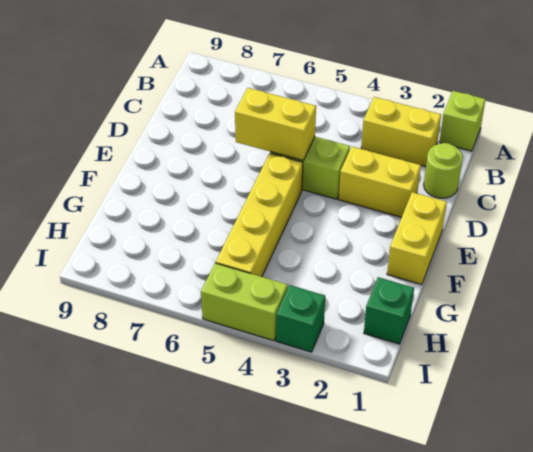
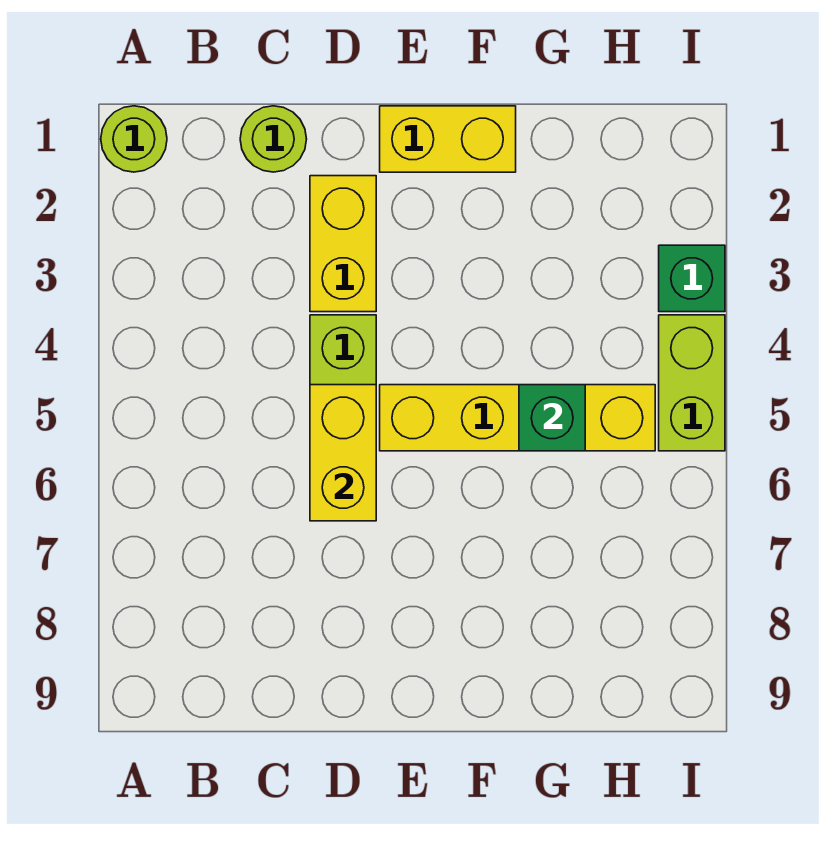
lime 1x1 brick [439,91,486,151] -> lime 1x1 round brick [101,106,167,172]
yellow 1x2 brick [361,97,441,166] -> none
green 1x1 brick [364,277,414,344] -> green 1x1 brick moved to [519,385,585,451]

